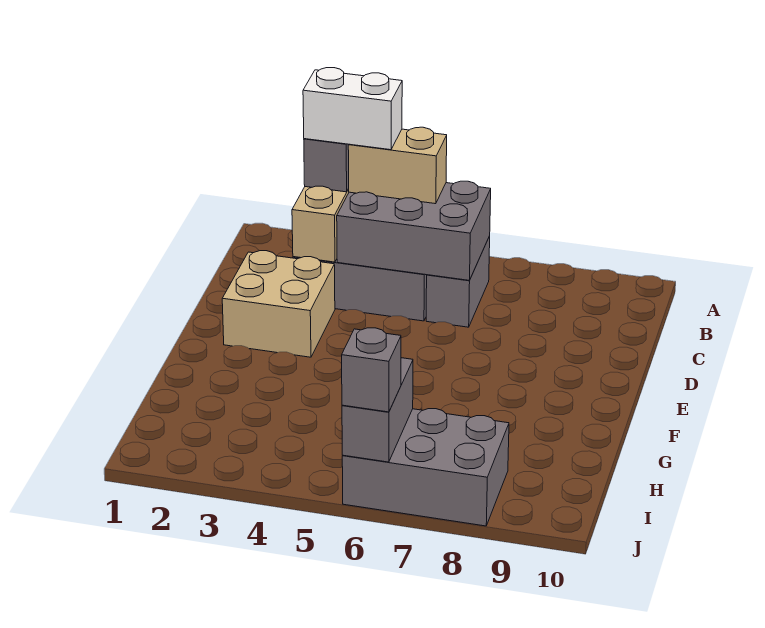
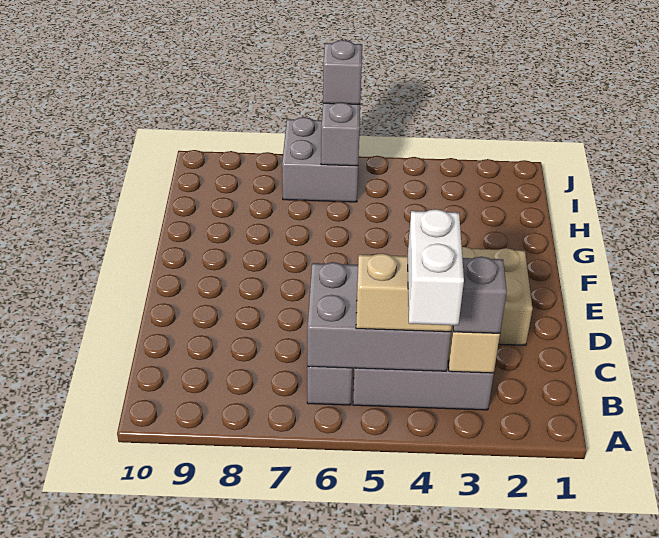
white 1x2 brick [303,68,402,150] -> white 1x2 brick turned to [408,209,464,325]
grey 2x3 brick [342,409,509,526] -> grey 2x2 brick [282,117,358,202]

